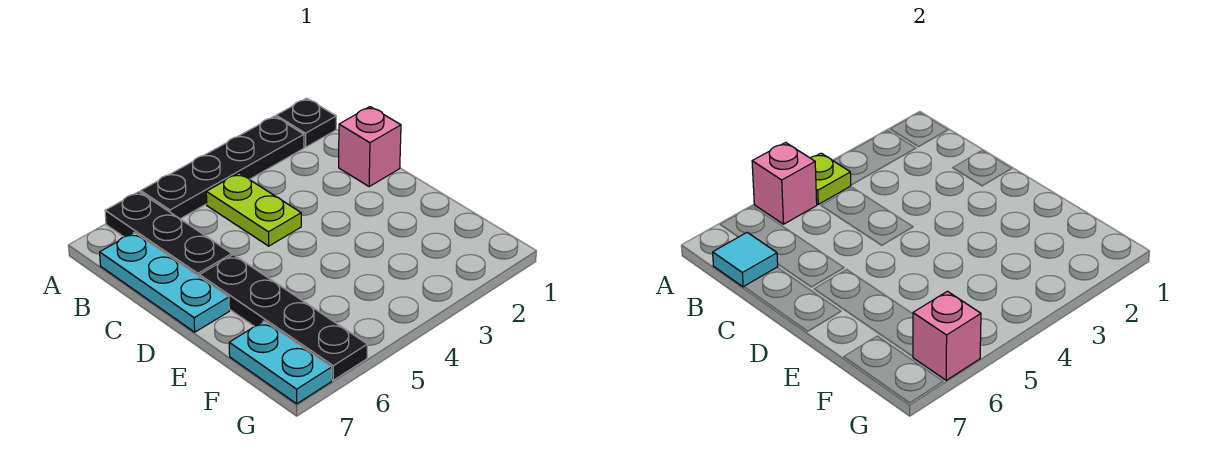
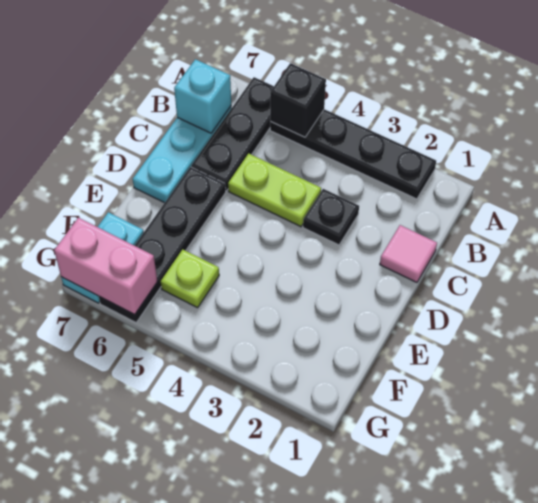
black 1x1 plate [276,98,336,147] -> black 1x1 plate moved to [303,189,359,245]
lime 1x1 plate [811,153,851,204] -> lime 1x1 plate moved to [161,249,219,308]
pink 1x1 brick [752,142,817,224] -> black 1x1 brick [270,63,326,137]
lime 1x2 plate [206,173,301,246] -> lime 1x2 plate turned to [228,153,321,227]
cyan 1x1 tile [713,233,778,287] -> cyan 1x1 brick [174,59,231,133]
pink 1x1 brick [339,107,401,187] -> pink 1x1 tile [380,225,437,282]
pink 1x1 brick [913,291,981,380] -> pink 1x2 brick [54,218,157,315]

